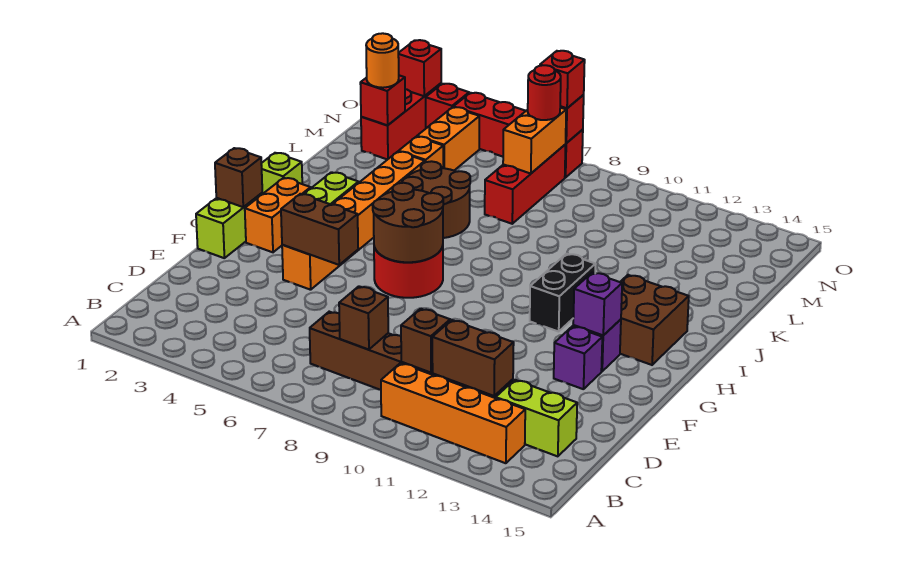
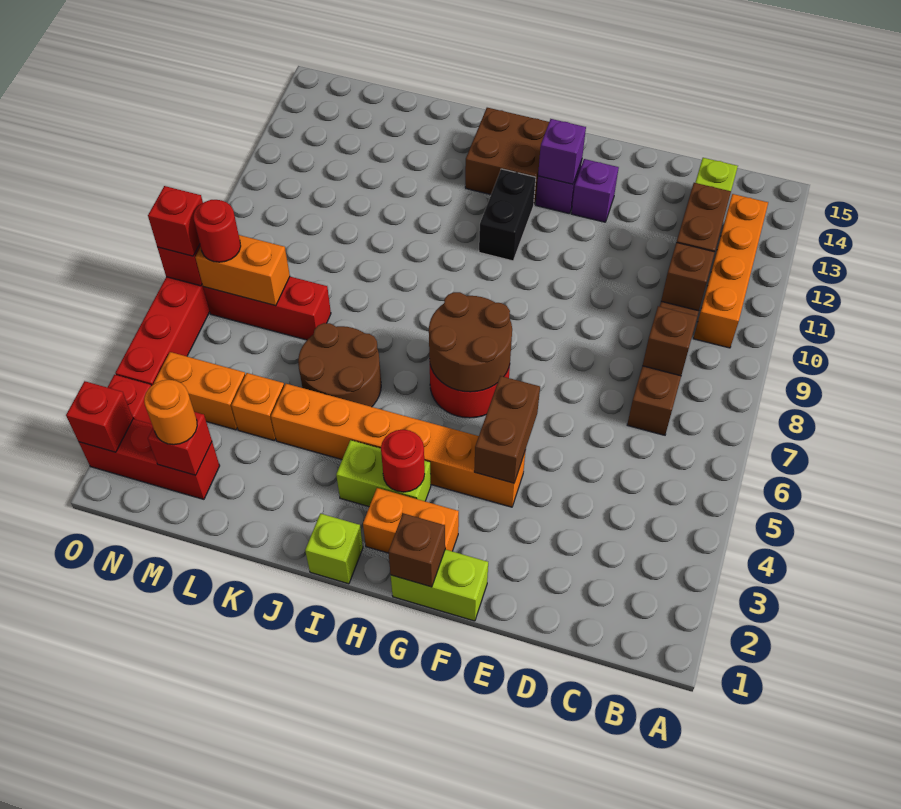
none -> red 1x1 round brick [381,430,425,492]
black 1x2 brick [530,254,596,332] -> black 1x2 brick turned to [479,169,536,261]

